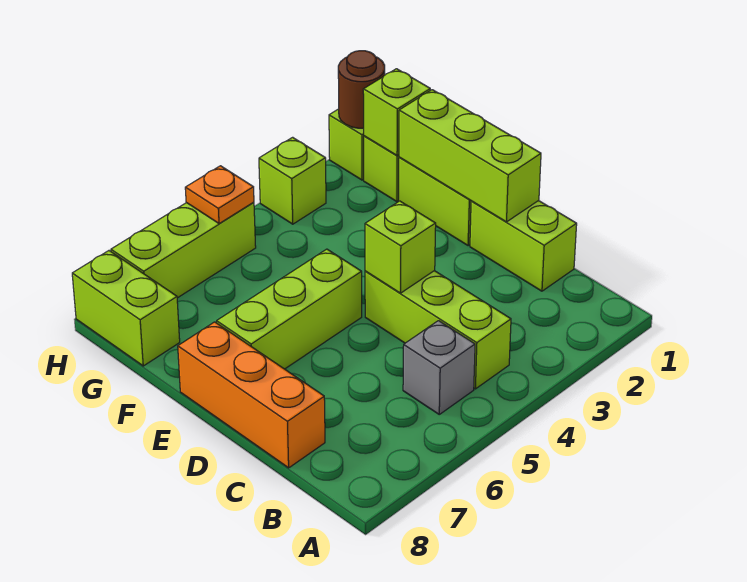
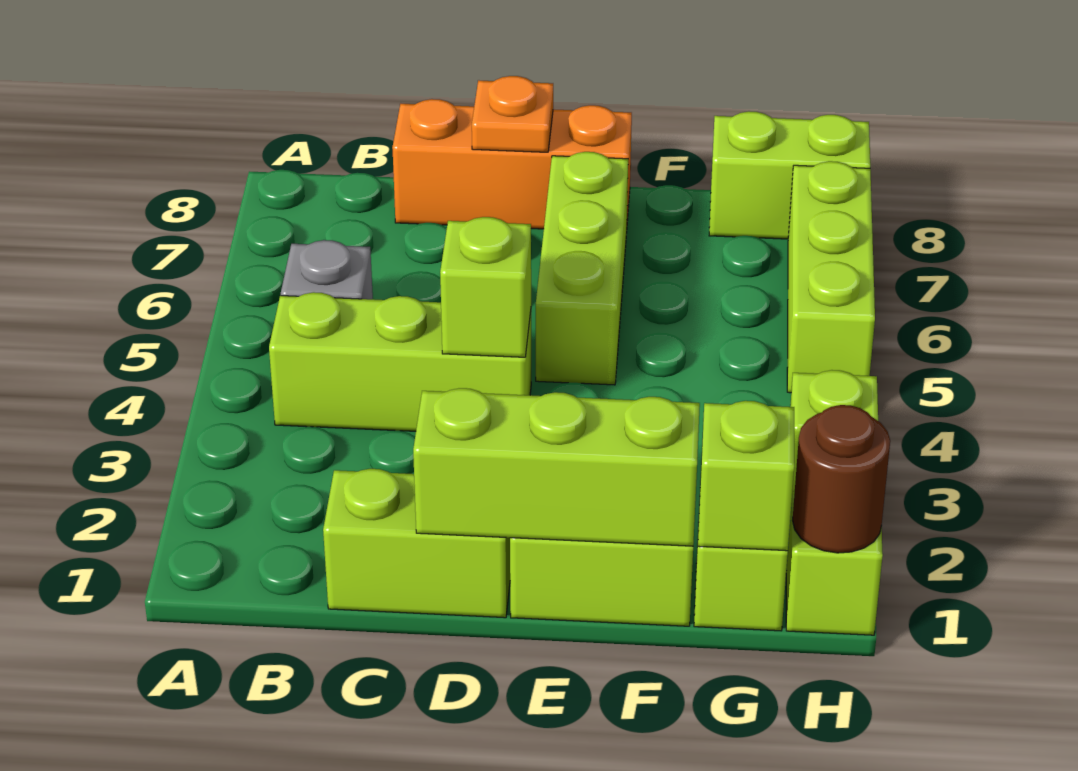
orange 1x1 plate [185,166,254,224] -> orange 1x1 plate moved to [472,76,553,152]

